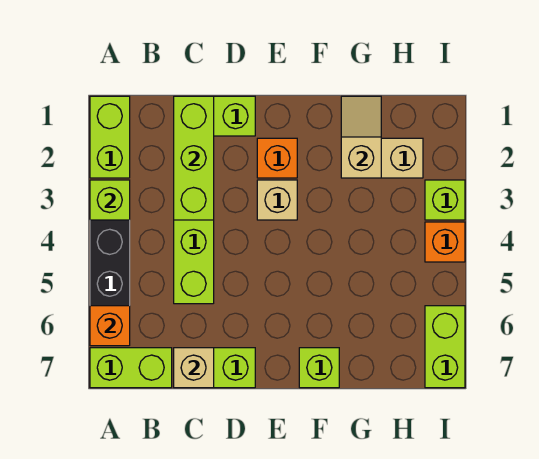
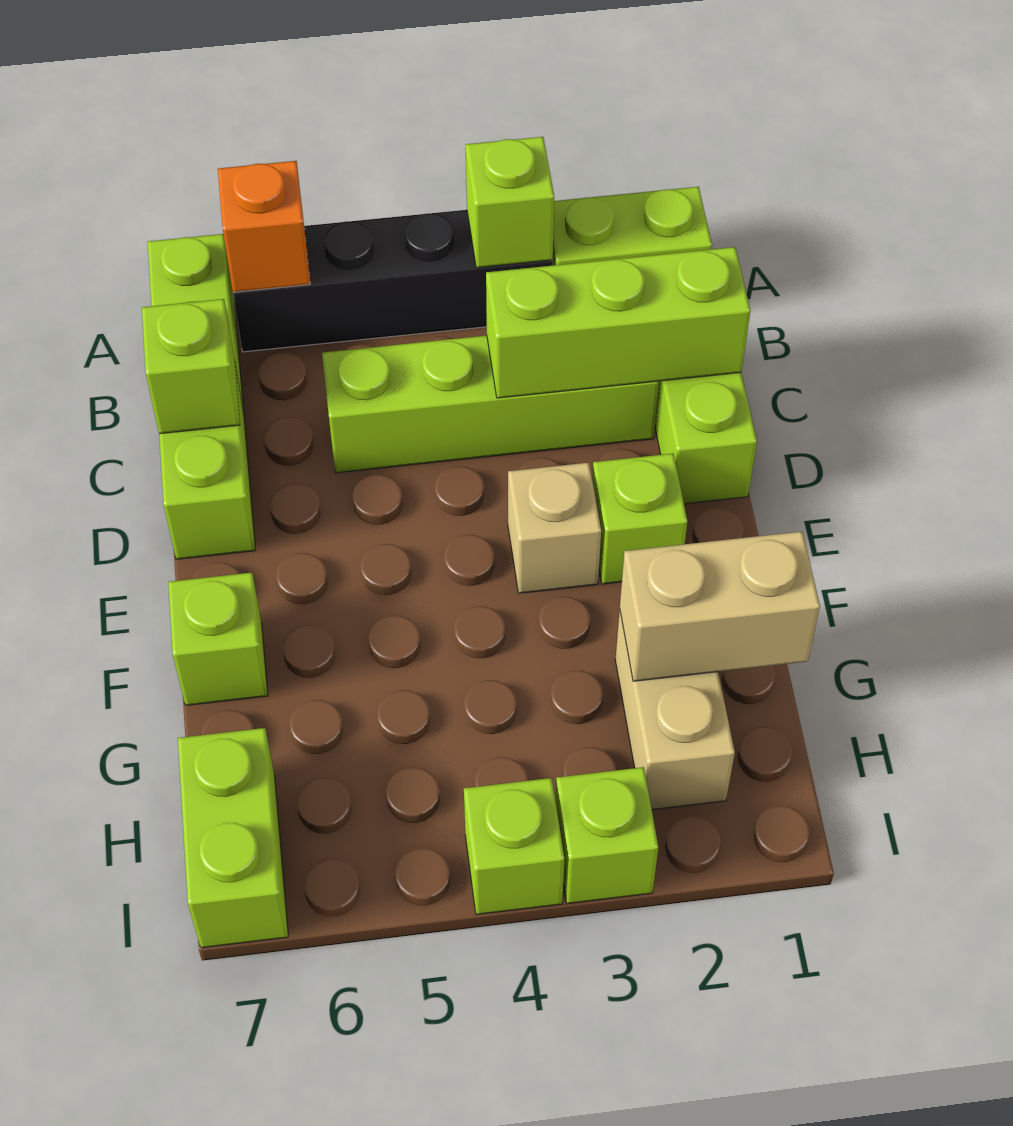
tan 1x1 brick [174,348,214,388] -> lime 1x1 brick [142,299,240,434]
orange 1x1 brick [257,138,297,178] -> lime 1x1 brick [592,454,687,584]
tan 1x2 slope [341,96,381,178] -> tan 1x2 brick [620,531,820,681]
orange 1x1 brick [425,222,465,262] -> lime 1x1 brick [464,778,564,915]
lime 1x2 brick [425,306,465,388] -> lime 1x2 brick turned to [178,728,288,948]

